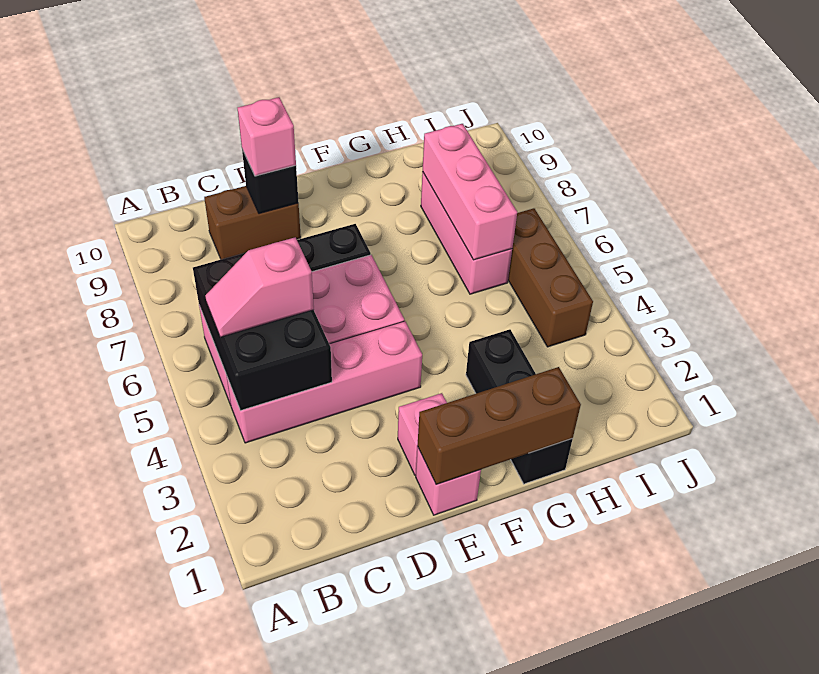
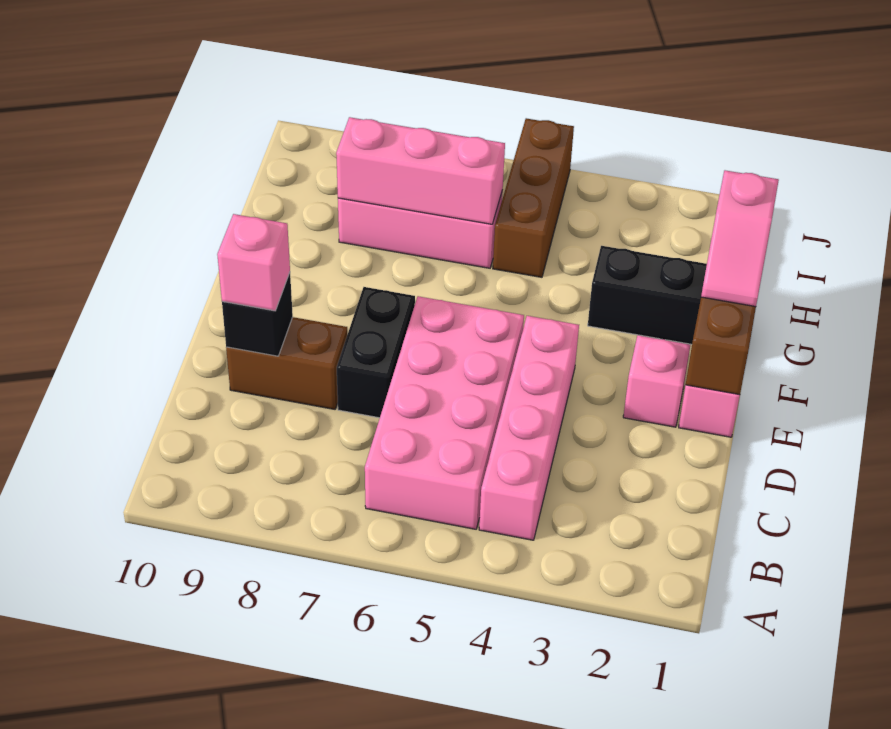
black 2x3 brick [193,253,332,411] -> none
pink 1x2 slope [205,237,314,337] -> pink 1x2 slope moved to [701,170,779,307]
brown 1x2 brick [204,186,301,259] -> brown 1x2 brick turned to [226,317,347,409]
brown 1x3 brick [508,208,593,347] -> brown 1x3 brick turned to [493,118,574,277]

